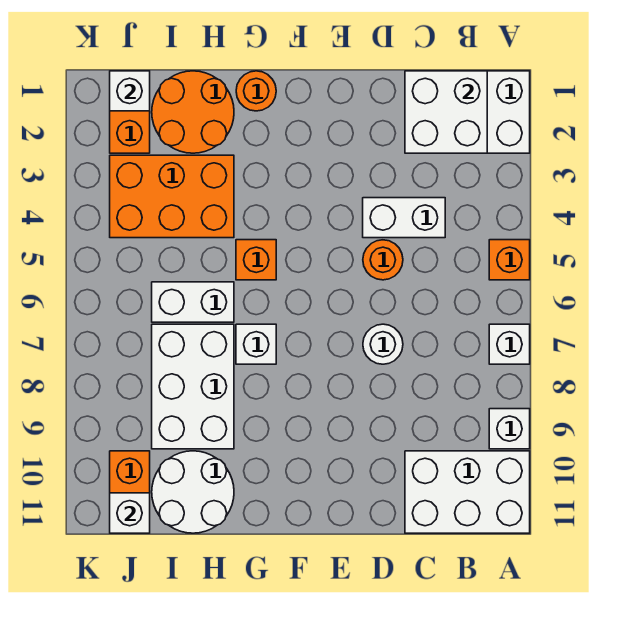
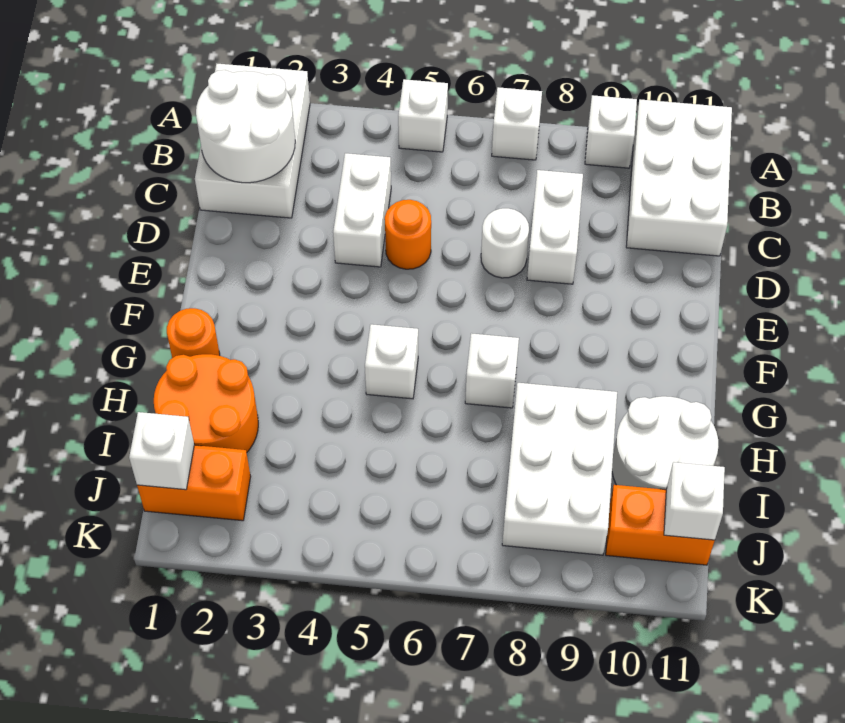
orange 1x1 brick [489,240,530,280] -> white 1x1 brick [398,79,448,152]
white 2x2 brick [405,71,487,153] -> white 2x2 round brick [196,70,295,183]
orange 1x1 brick [236,240,276,280] -> white 1x1 brick [365,324,418,399]
orange 2x3 brick [110,155,234,238] -> none
white 1x2 brick [152,282,234,322] -> white 1x2 brick moved to [527,170,583,284]
white 2x3 brick [152,324,234,449] -> white 2x3 brick turned to [502,383,617,555]

